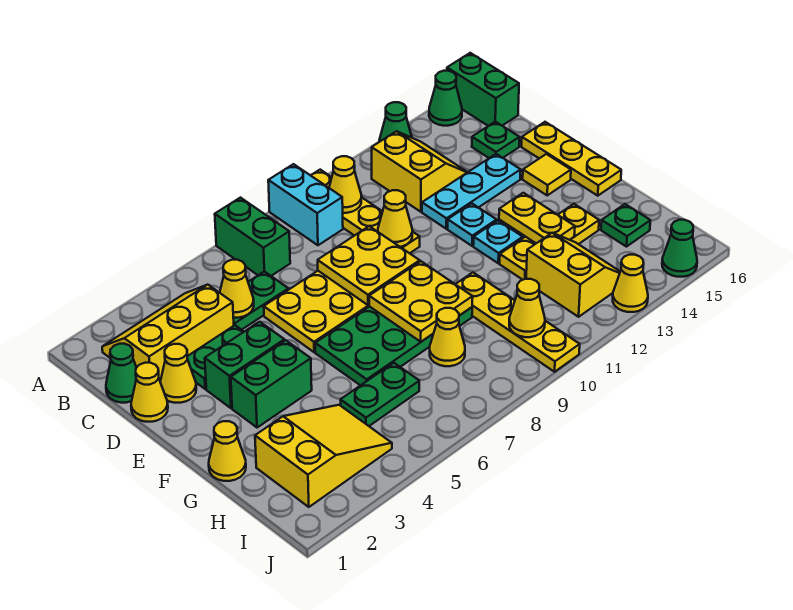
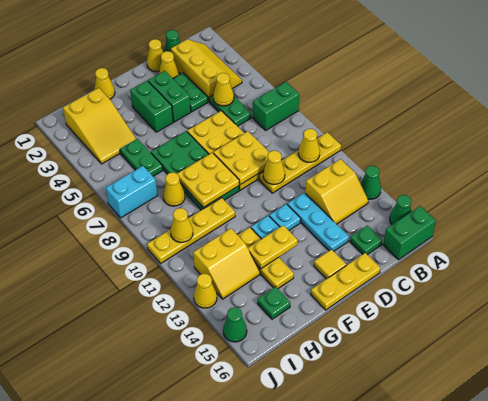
cyan 1x2 brick [268,164,343,245] -> cyan 1x2 brick moved to [106,166,157,218]

